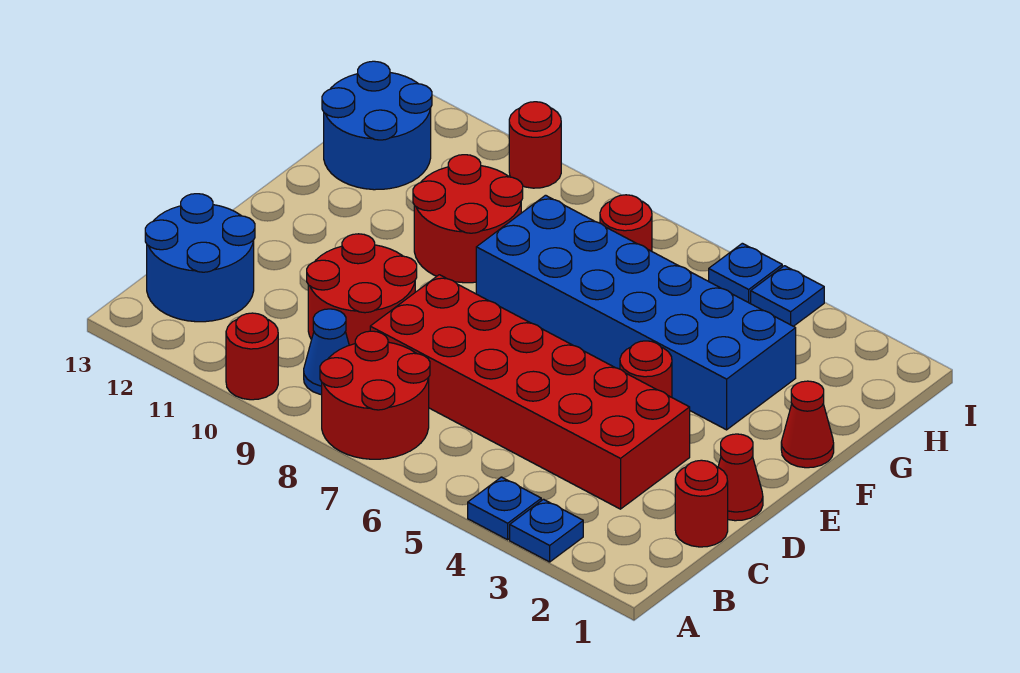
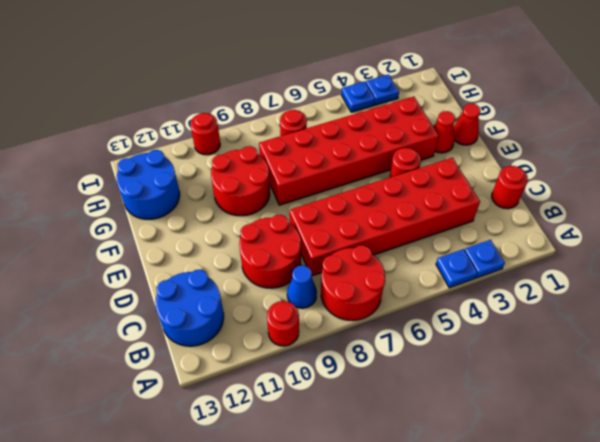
red 1x1 cone [718,434,763,521] -> red 1x1 cone moved to [434,111,455,153]
blue 2x6 brick [476,195,796,430] -> red 2x6 brick [259,97,439,205]
blue 1x1 plate [709,243,782,304] -> blue 1x1 plate moved to [366,75,399,105]

